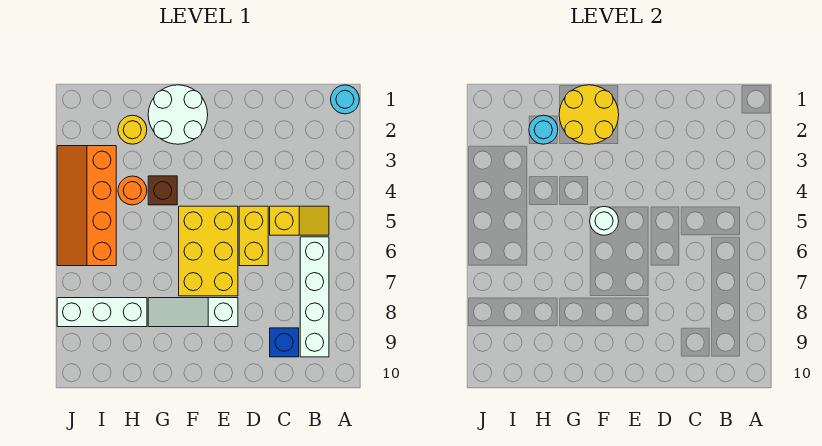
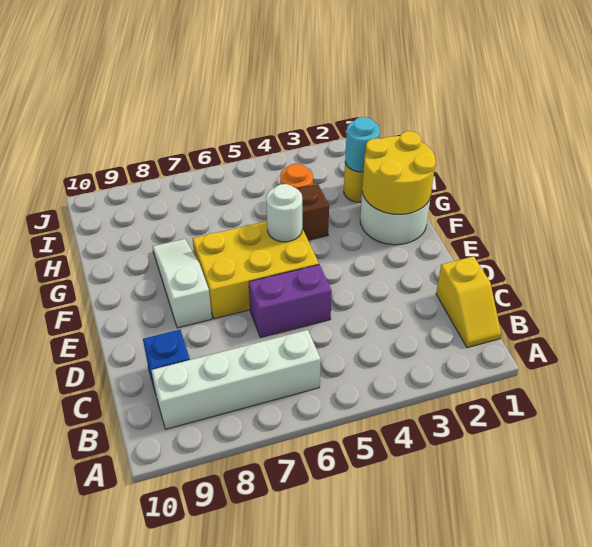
cyan 1x1 round brick [331,85,359,114] -> none
yellow 1x2 slope [270,206,329,235] -> yellow 1x2 slope moved to [436,256,501,348]
yellow 1x2 brick [239,206,268,266] -> purple 1x2 brick [249,265,332,337]
white 1x3 brick [57,298,147,327] -> none
orange 2x4 slope [57,146,116,266] -> none

